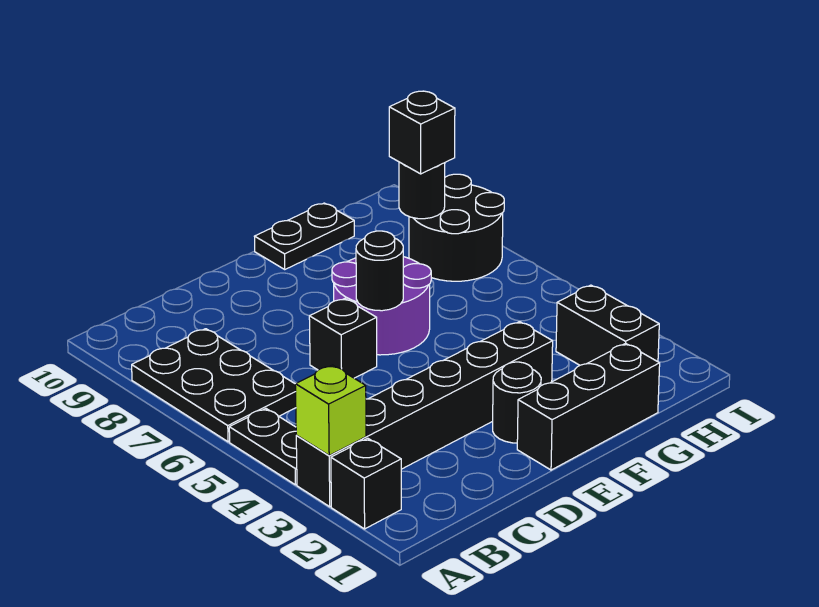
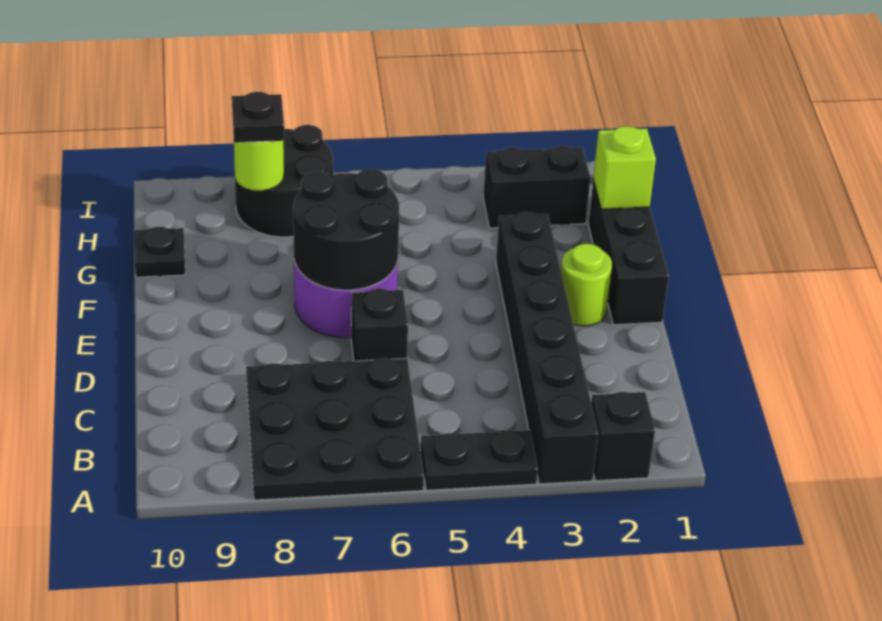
lime 1x1 brick [295,365,366,455] -> lime 1x1 brick moved to [593,126,656,209]
black 2x3 plate [132,329,296,442] -> black 3x3 plate [246,358,424,500]
black 1x1 round brick [493,362,541,443] -> lime 1x1 round brick [561,244,612,326]
black 1x1 round brick [356,231,403,311] -> black 2x2 round brick [293,169,399,290]
black 1x2 plate [254,203,354,269] -> black 1x1 plate [134,227,185,277]
black 1x1 round brick [399,162,445,219] -> lime 1x1 round brick [233,132,284,191]
black 1x1 brick [389,91,455,174] -> black 1x1 plate [232,92,284,143]

